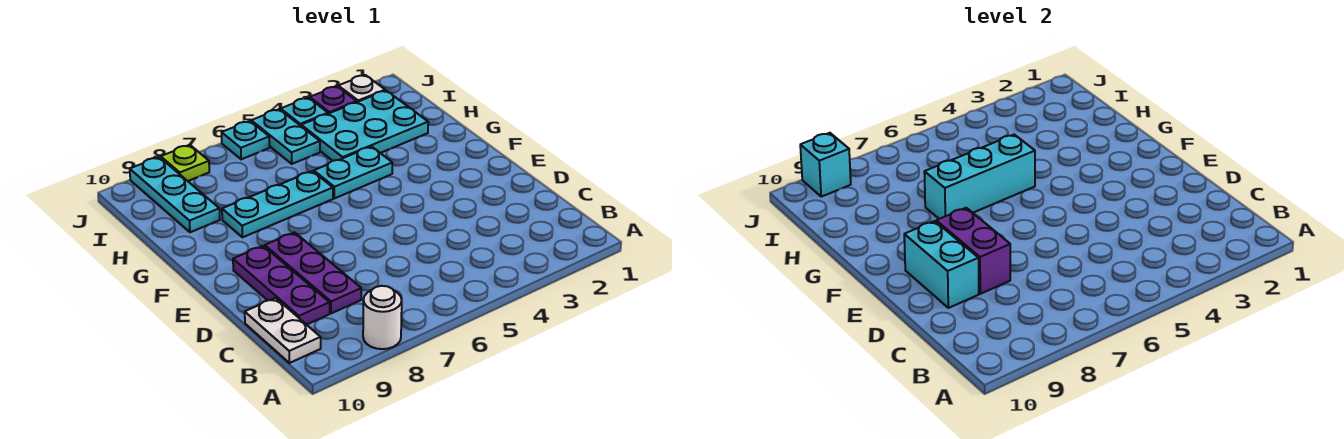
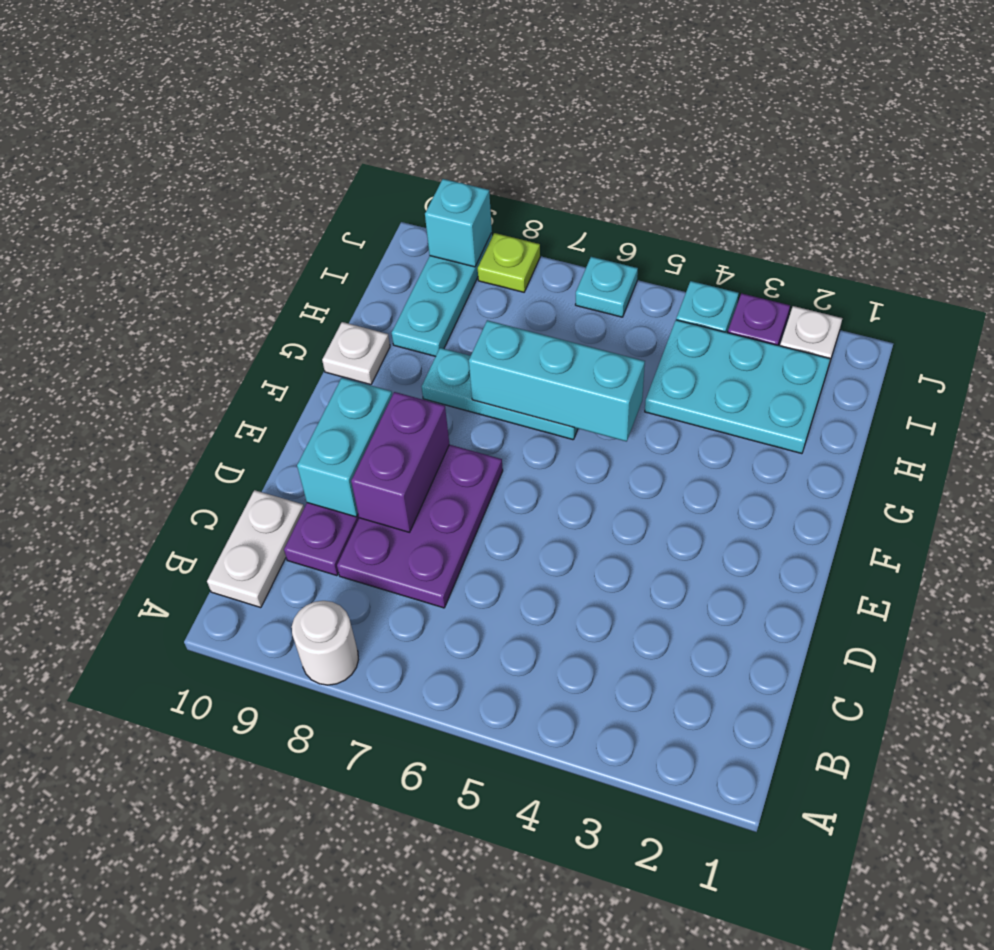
purple 1x3 plate [265,232,361,313] -> purple 2x3 plate [337,445,503,608]
cyan 1x2 plate [314,147,392,198] -> none
none -> white 1x1 plate [322,322,390,385]
cyan 1x2 plate [251,109,320,164] -> none

